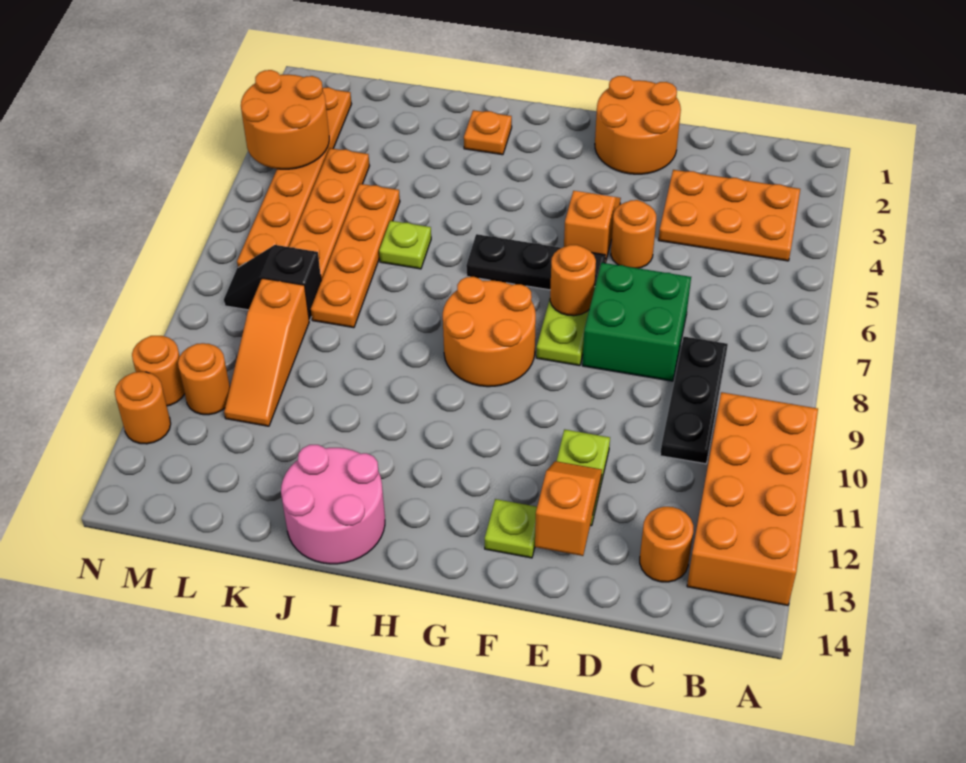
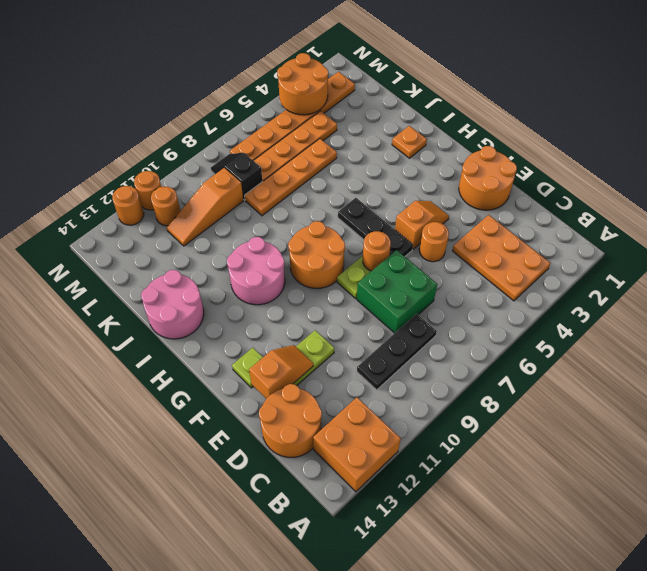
orange 2x4 brick [687,392,818,605] -> orange 2x2 brick [313,397,401,492]
orange 1x1 round brick [640,507,693,582] -> orange 2x2 round brick [259,384,322,457]
none -> pink 2x2 round brick [227,237,285,305]
lime 1x1 plate [379,221,431,269] -> none

